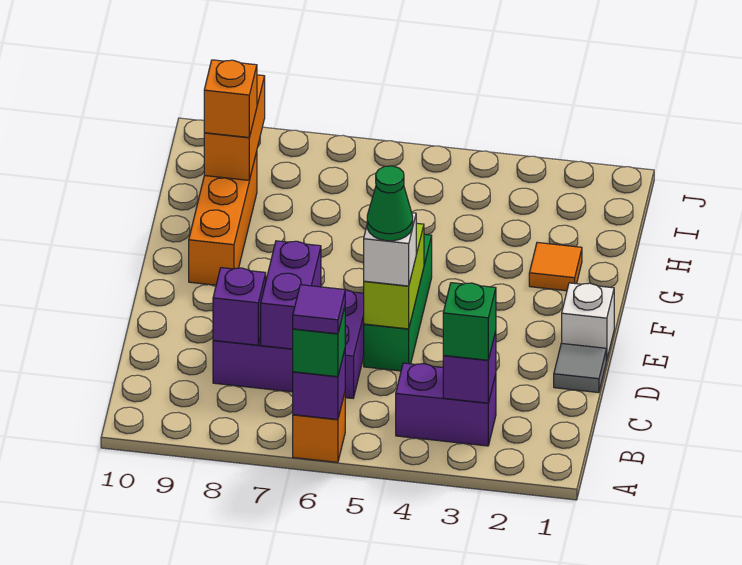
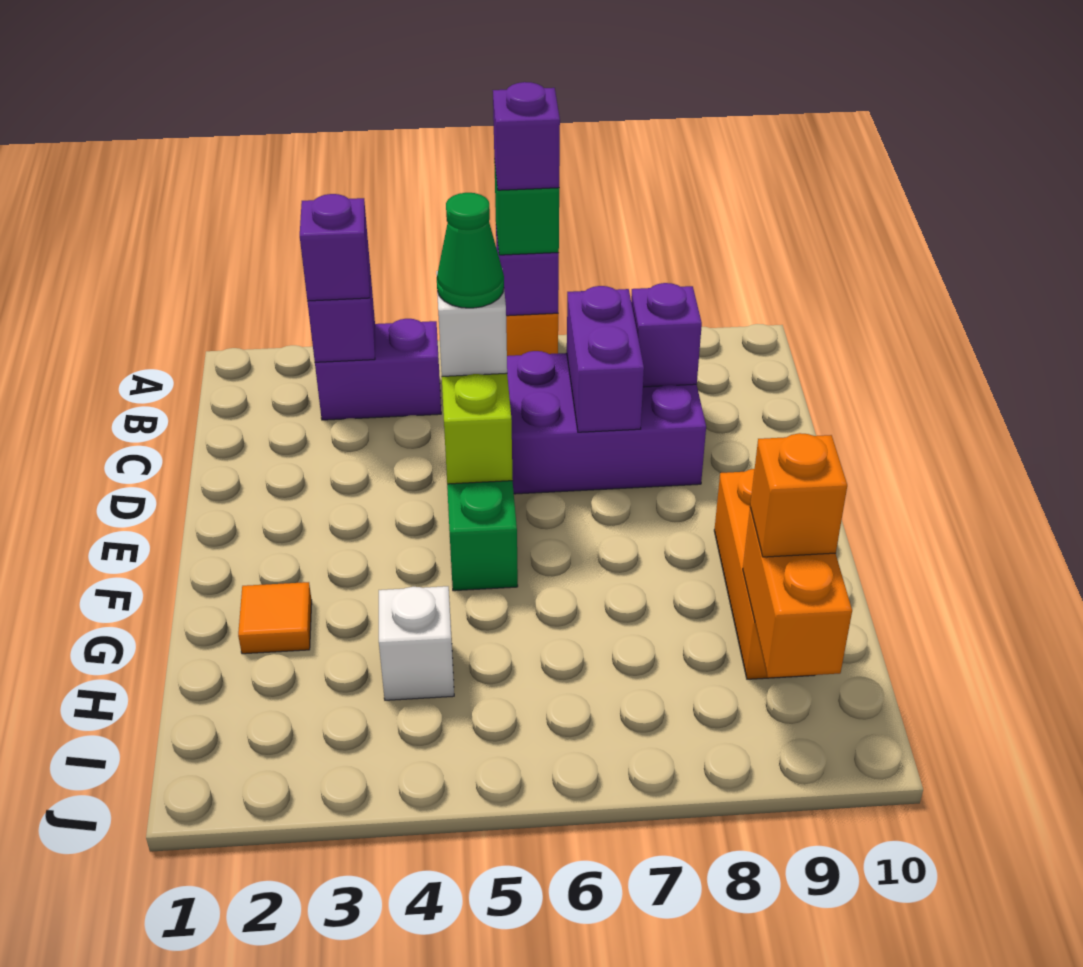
purple 1x1 tile [293,285,345,334] -> purple 1x1 brick [493,82,560,190]
green 1x1 brick [443,283,496,360] -> purple 1x1 brick [300,194,370,301]
grey 1x1 tile [554,343,606,393] -> none
white 1x1 brick [562,283,614,361] -> white 1x1 brick moved to [379,586,454,700]

